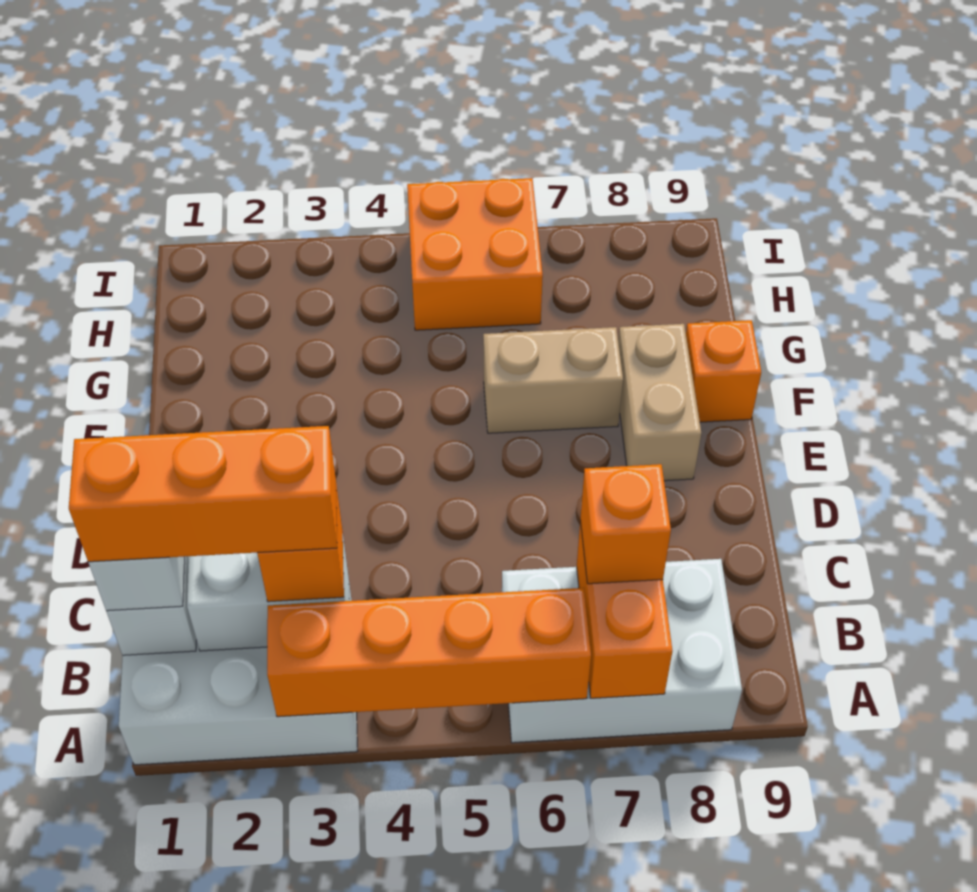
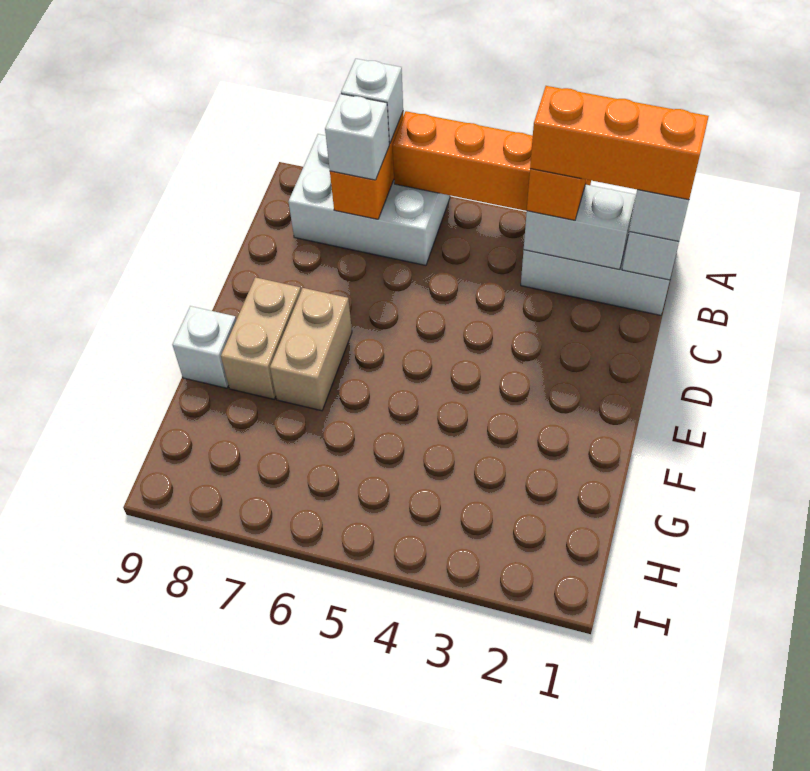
none -> white 1x1 brick [341,59,403,144]
orange 1x1 brick [580,464,671,584] -> white 1x1 brick [325,94,389,180]
tan 1x2 brick [483,327,623,433] -> tan 1x2 brick turned to [270,288,352,411]
orange 1x1 brick [686,320,761,422] -> white 1x1 brick [172,306,236,388]
orange 2x2 brick [407,178,543,330] -> none

